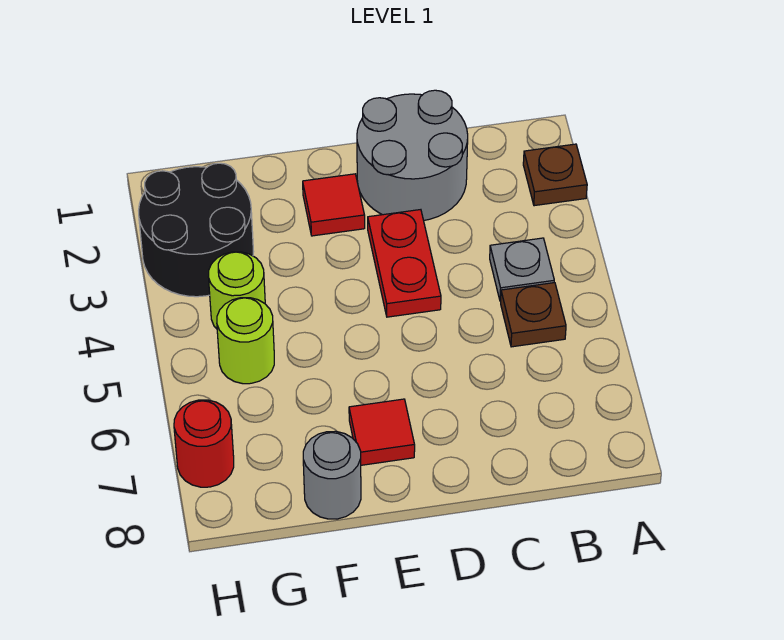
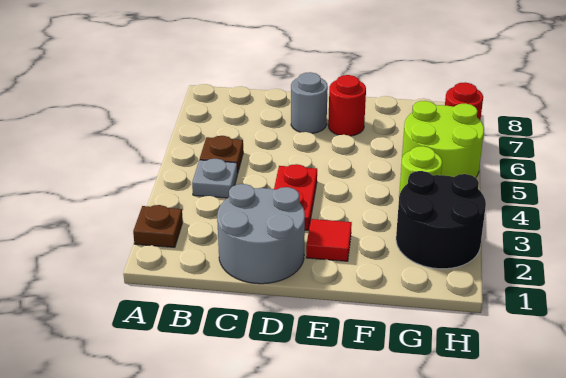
red 1x1 tile [349,399,415,465] -> red 1x1 round brick [328,75,366,136]
grey 1x1 round brick [303,431,361,519] -> grey 1x1 round brick moved to [291,72,328,133]
lime 1x1 round brick [217,298,274,384] -> lime 2x2 round brick [402,101,484,178]

